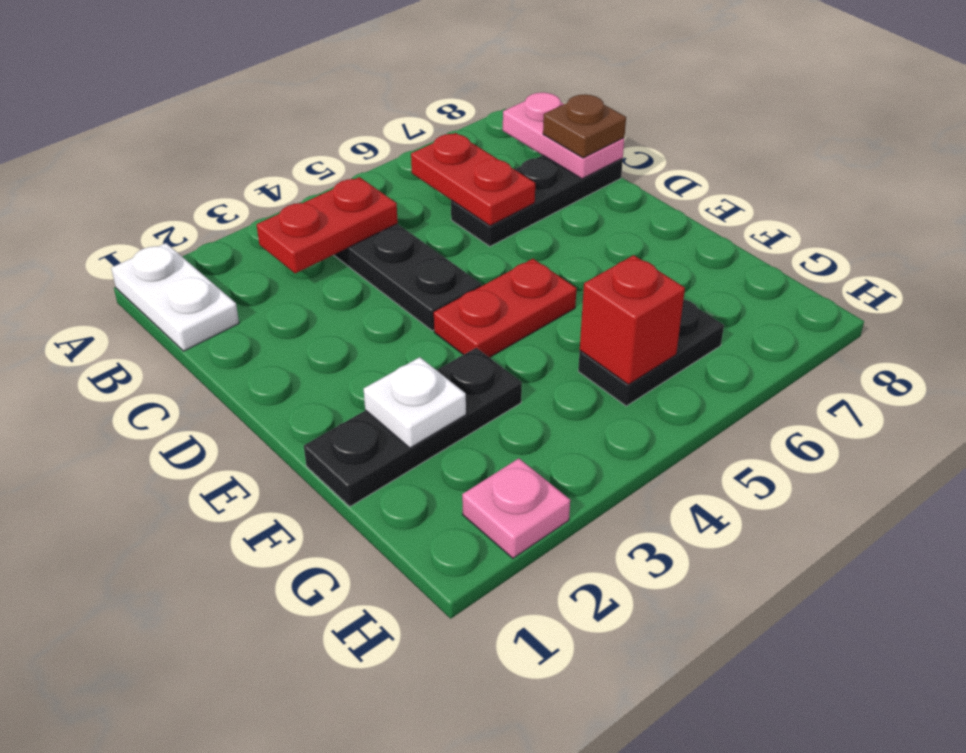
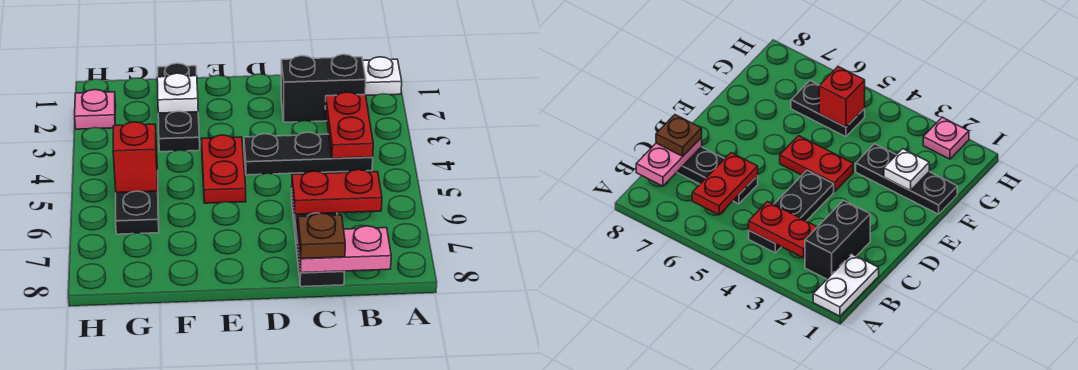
none -> black 1x2 brick [281,54,366,122]

